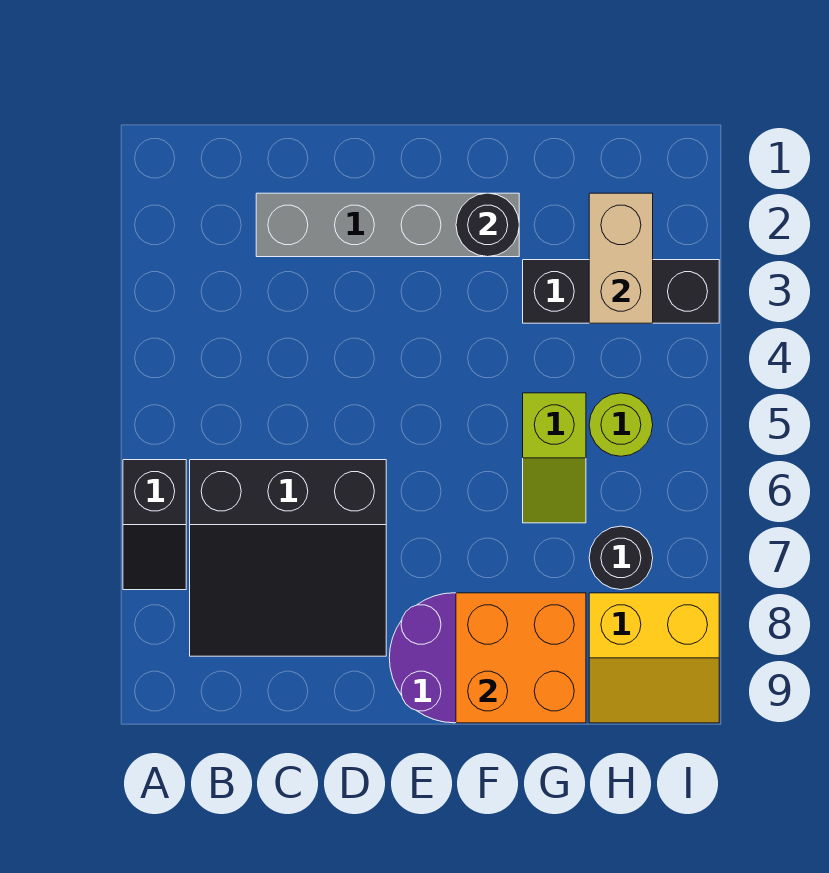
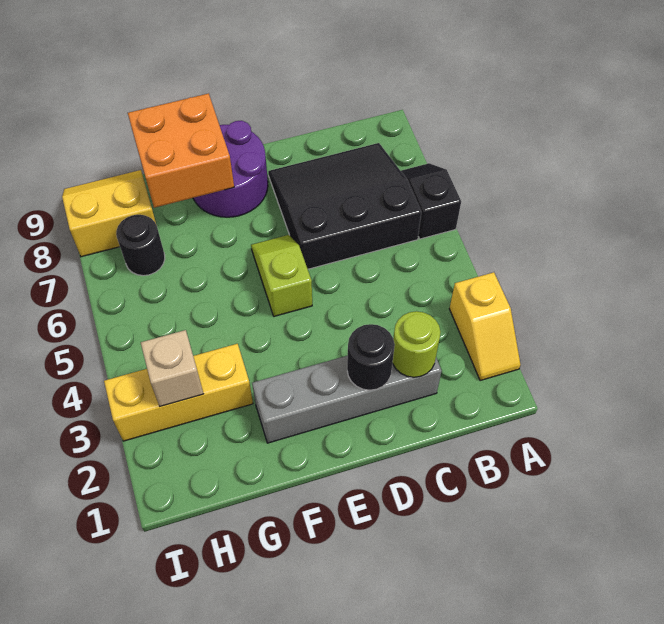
none -> yellow 1x2 slope [449,272,521,381]
black 1x1 round brick [456,193,519,257] -> black 1x1 round brick moved to [347,324,395,390]
black 1x3 brick [523,260,719,323] -> yellow 1x3 brick [104,344,253,441]
lime 1x2 slope [523,393,586,523] -> lime 1x2 slope moved to [251,235,312,316]
tan 1x2 brick [589,193,653,323] -> tan 1x1 brick [141,330,203,406]
lime 1x1 round brick [589,393,653,456] -> lime 1x1 round brick moved to [392,311,441,377]

